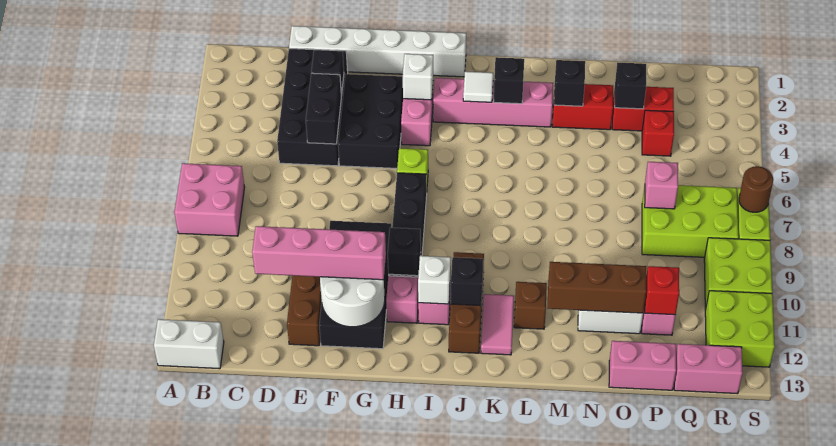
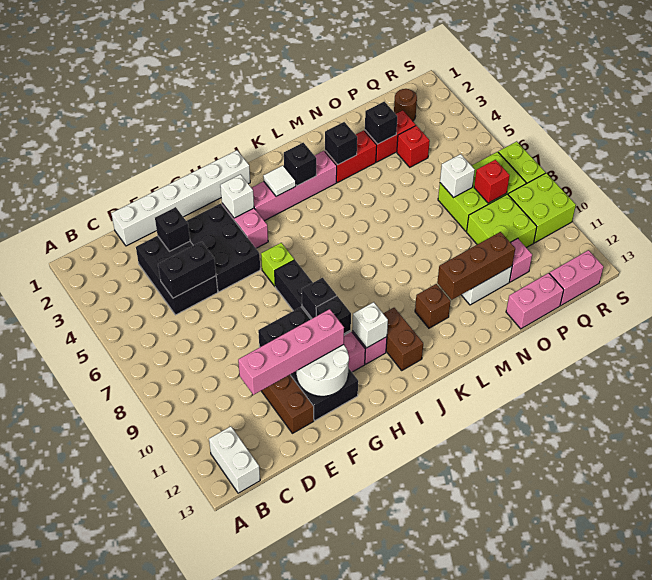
pink 2x2 brick [175,163,245,236] -> none
white 1x2 brick [154,319,224,369] -> white 1x2 brick turned to [209,426,260,493]
black 2x4 brick [277,49,348,166] -> black 2x3 brick [136,236,218,315]
black 1x2 brick [306,73,341,144] -> black 1x2 brick turned to [158,242,216,298]
brown 1x3 brick [449,252,484,353] -> brown 1x2 brick [383,308,423,370]
black 1x1 brick [451,257,483,306] -> black 1x1 brick moved to [302,278,336,318]
pink 1x2 tile [481,294,514,355] -> none
pink 1x1 brick [645,162,678,209] -> white 1x1 brick [440,154,475,198]
red 1x1 brick [645,266,679,315] -> red 1x1 brick moved to [474,160,510,203]
lime 2x2 brick [705,291,775,367] -> lime 2x2 brick moved to [467,194,537,248]
brown 1x1 round brick [739,166,773,212] -> brown 1x1 round brick moved to [394,89,417,121]

